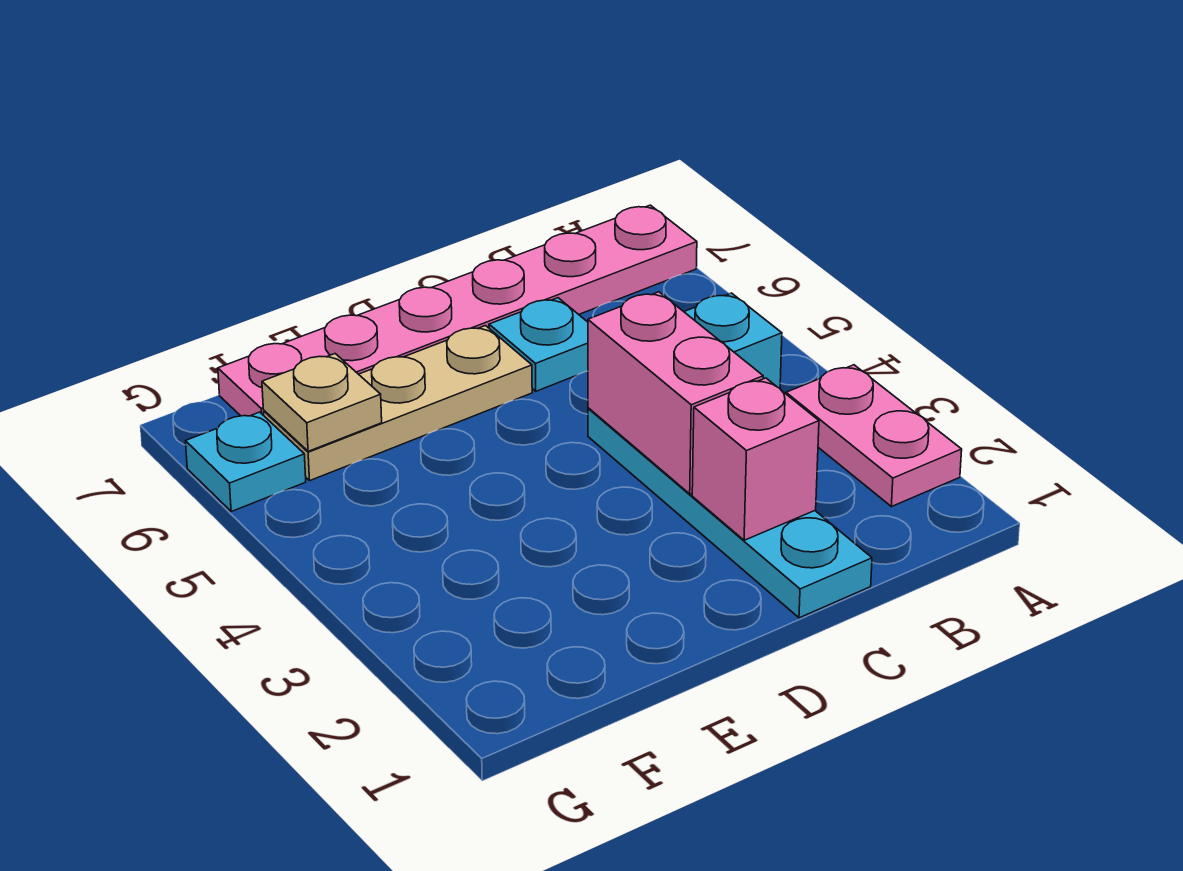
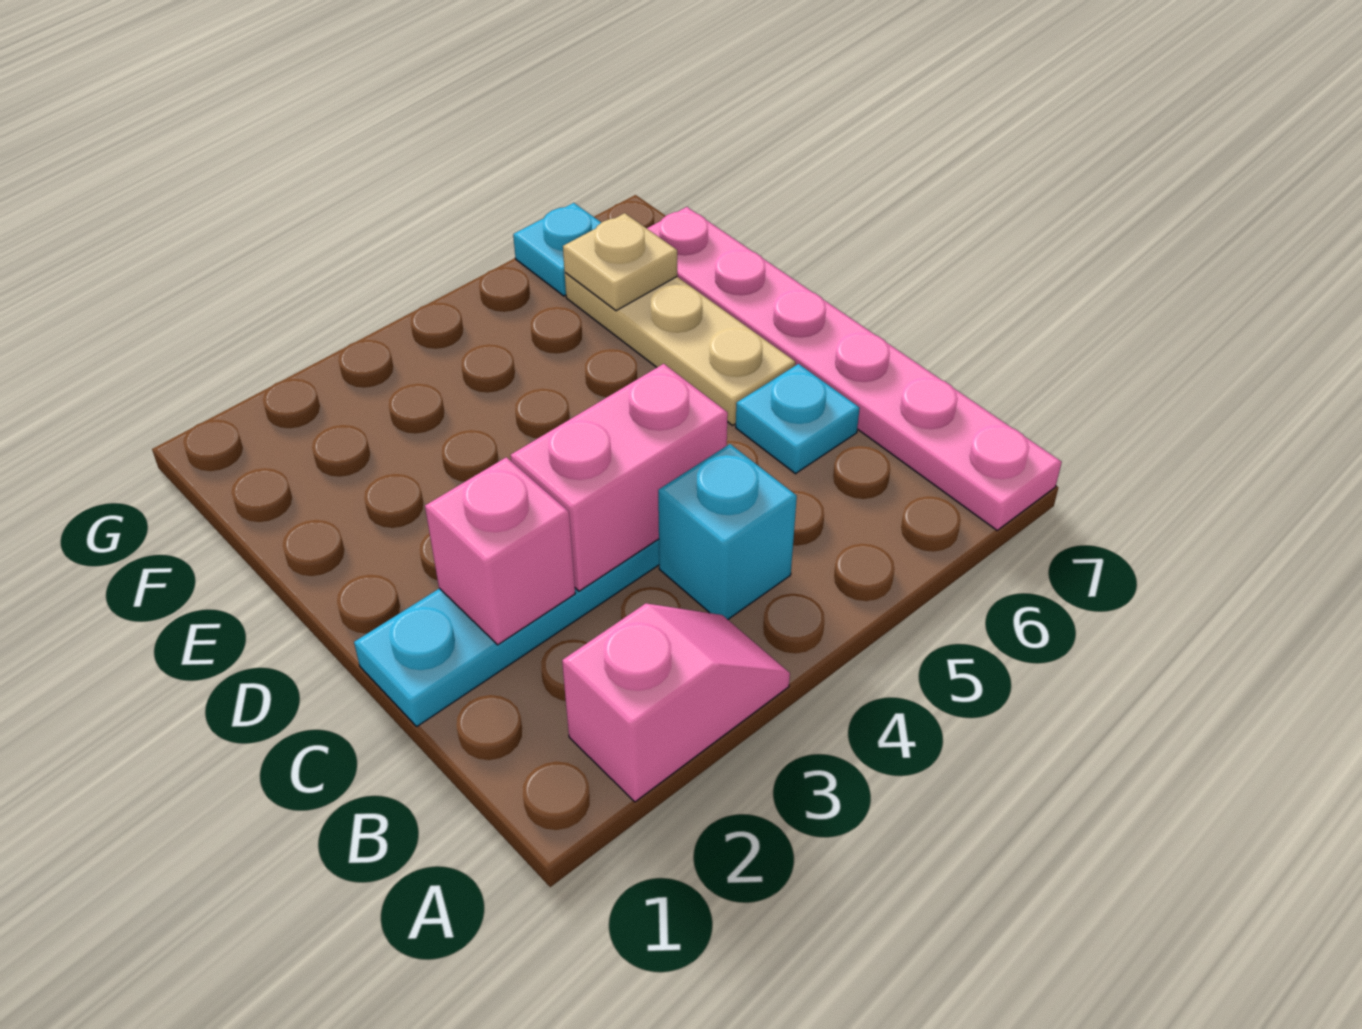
pink 1x2 plate [786,365,962,507] -> pink 1x2 slope [562,603,790,802]

